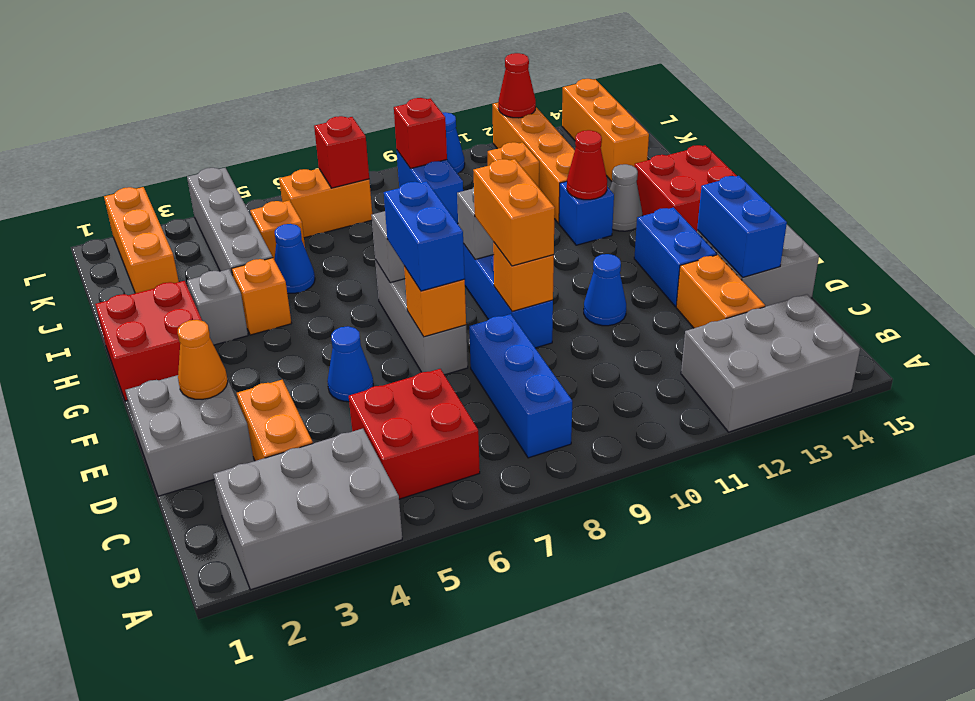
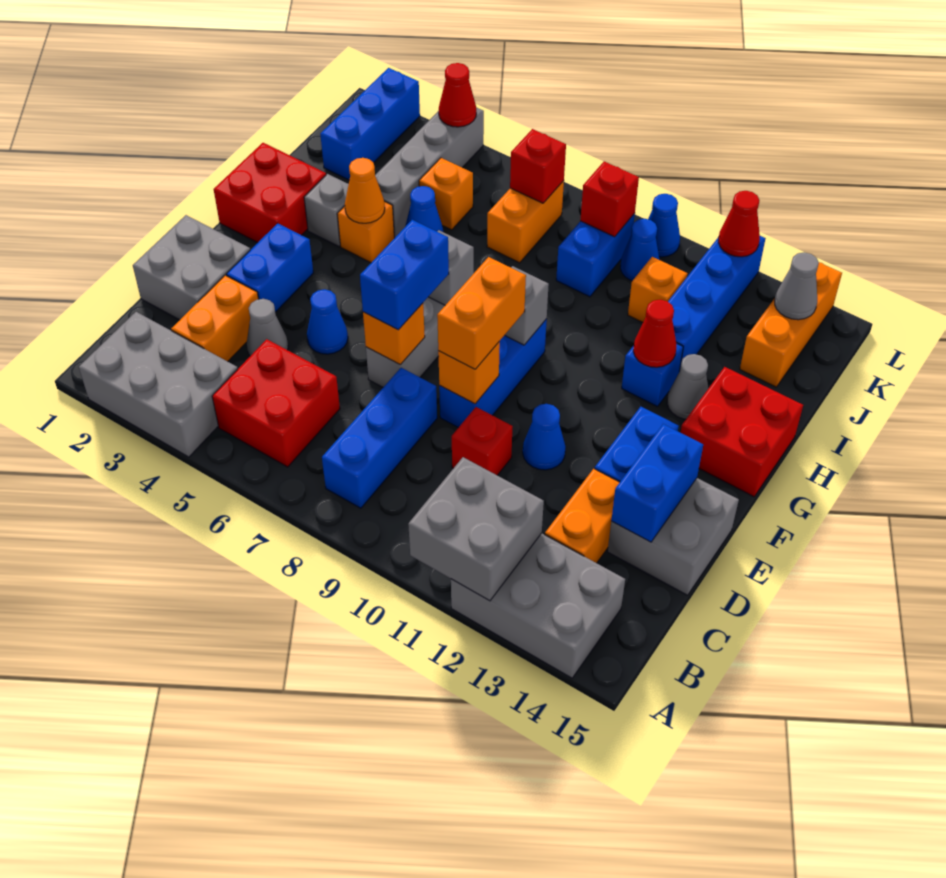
none -> grey 2x2 brick [408,457,544,601]
none -> grey 1x1 cone [247,299,288,356]
none -> red 1x1 brick [452,407,513,475]
orange 1x1 cone [178,320,228,399] -> orange 1x1 cone moved to [345,158,385,223]
none -> blue 1x2 brick [226,223,313,312]
orange 1x4 brick [493,103,575,223] -> blue 1x4 brick [668,236,766,371]
orange 1x3 brick [104,187,179,293] -> blue 1x3 brick [320,68,420,180]
orange 1x2 brick [279,169,372,238] -> orange 1x2 brick turned to [487,181,564,263]
none -> blue 1x1 cone [620,219,660,281]
none -> grey 1x1 cone [775,252,819,320]
none -> red 1x1 cone [439,63,476,127]

